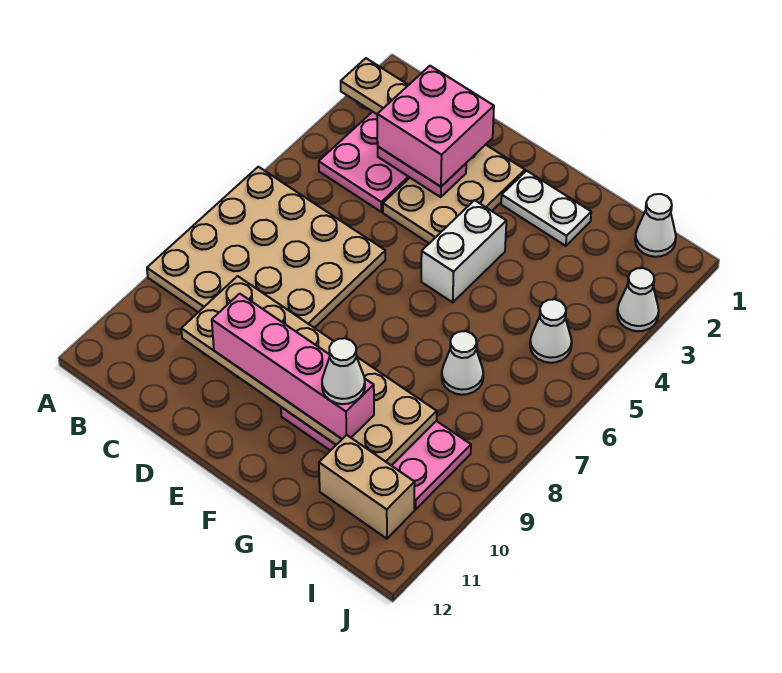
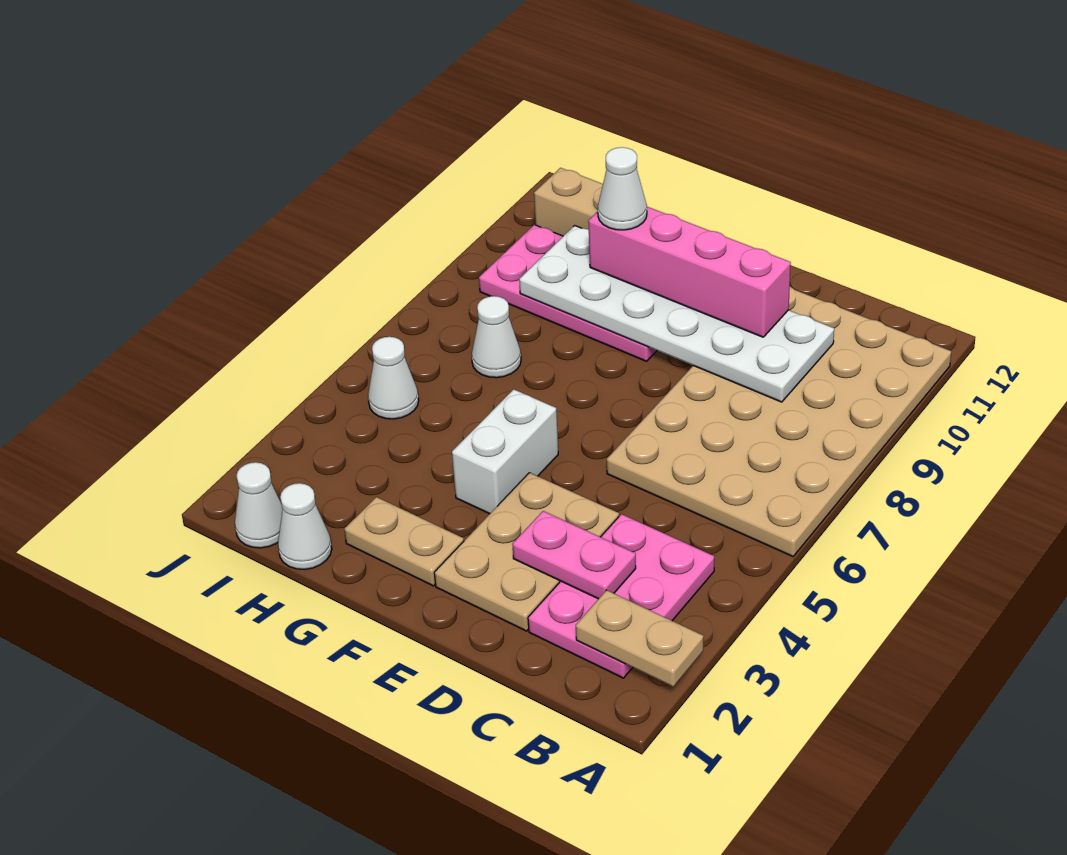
tan 4x4 plate [147,167,385,328] -> tan 4x6 plate [607,287,951,556]
pink 2x2 brick [377,66,494,187] -> none
tan 2x6 plate [181,276,437,466] -> white 2x6 plate [519,226,834,402]
white 1x2 plate [501,171,591,246] -> tan 1x2 plate [344,497,464,586]
white 1x1 cone [617,268,659,331] -> white 1x1 cone moved to [278,483,332,570]

